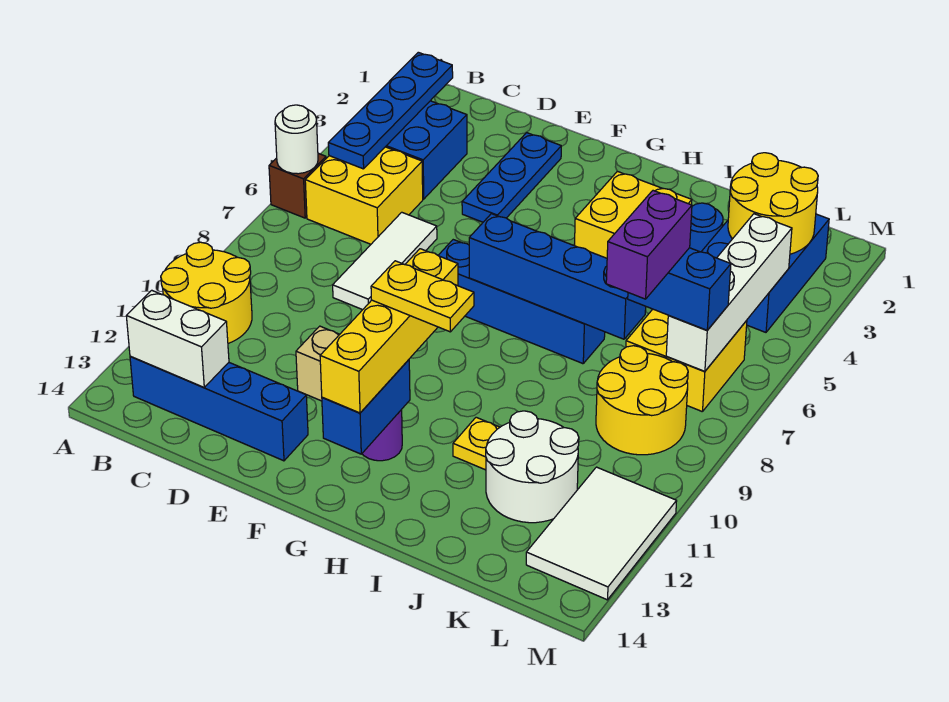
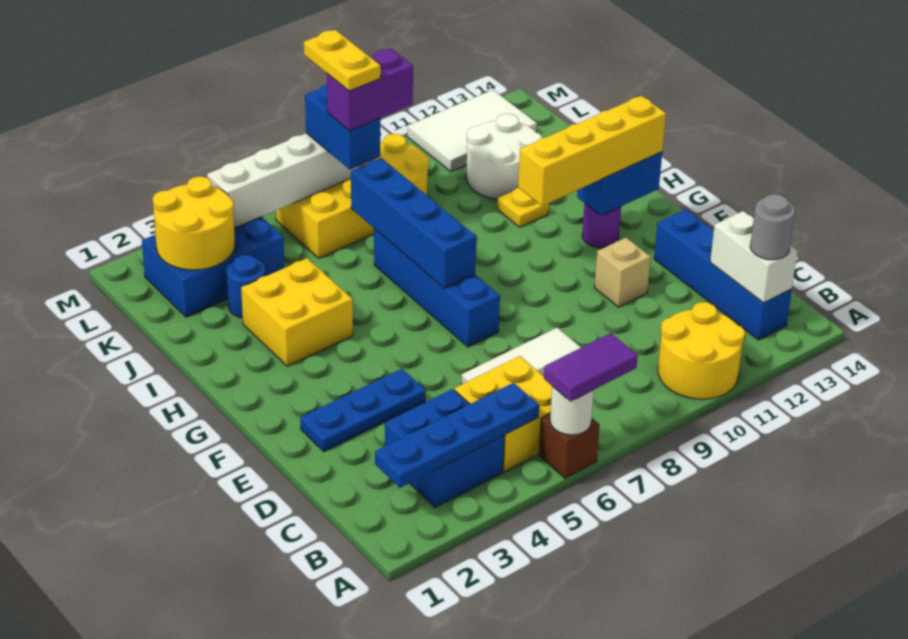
none -> purple 1x2 tile [544,333,638,401]
none -> grey 1x1 round brick [750,194,795,260]
yellow 1x2 plate [371,261,474,332] -> yellow 1x2 plate moved to [304,30,381,91]

